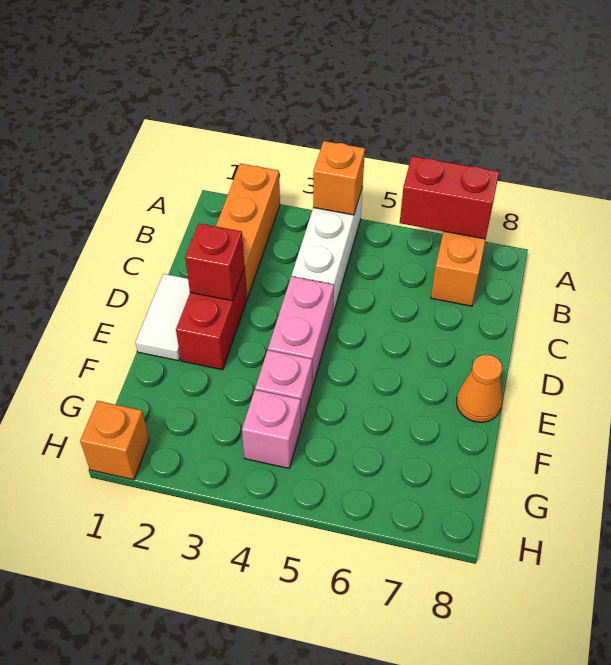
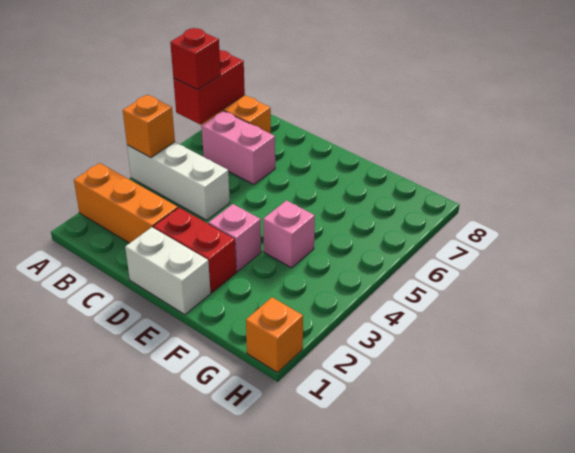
white 1x2 tile [135,274,190,361] -> white 1x2 brick [125,227,211,315]
red 1x1 brick [185,223,245,301] -> red 1x1 brick moved to [170,28,221,90]
pink 1x2 brick [268,276,334,388] -> pink 1x2 brick moved to [202,111,275,185]
orange 1x1 cone [457,355,502,422] -> none
pink 1x1 brick [242,390,301,468] -> pink 1x1 brick moved to [208,204,261,272]

